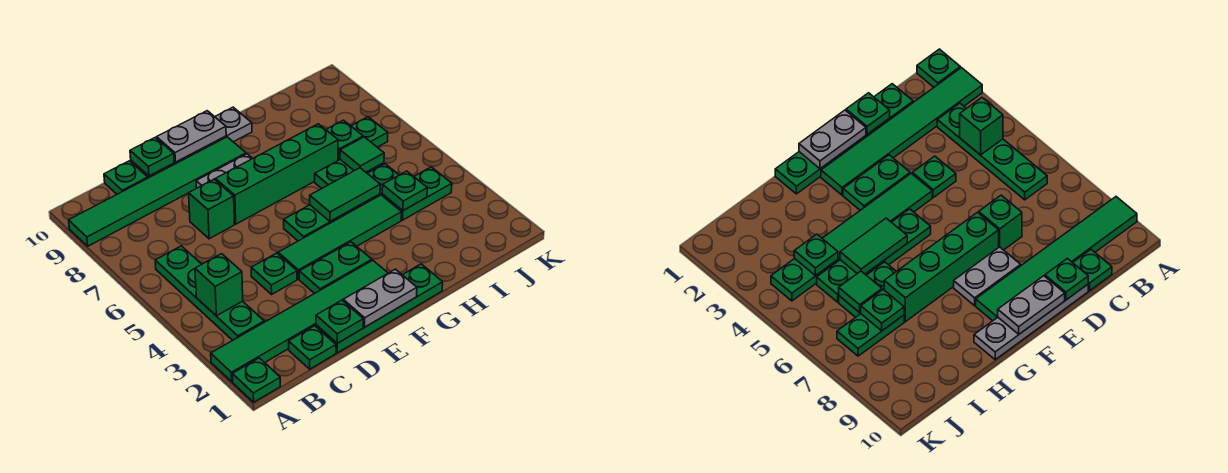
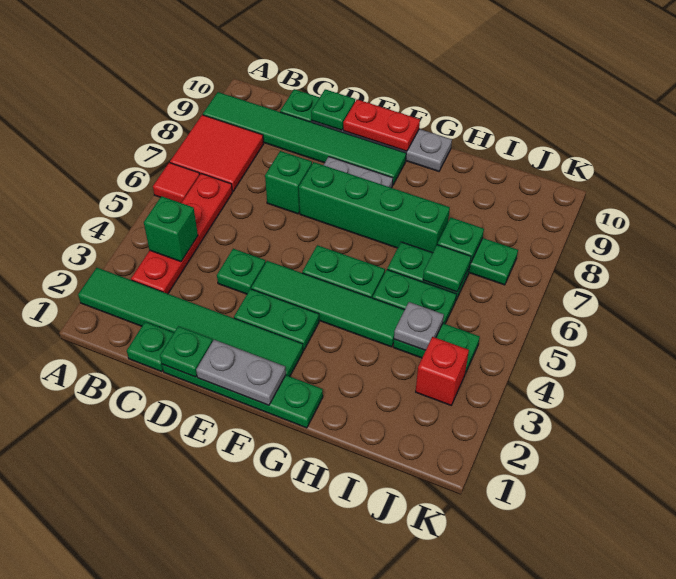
green 1x1 plate [232,358,280,402] -> none
none -> red 1x1 tile [153,163,200,203]
none -> red 2x2 tile [170,115,264,191]
green 1x4 plate [155,246,264,340] -> red 1x4 plate [131,174,232,294]
grey 1x2 plate [157,111,226,162] -> red 1x2 plate [343,100,420,151]
green 1x2 tile [310,168,380,221] -> none
green 1x1 plate [382,171,427,211] -> grey 1x1 plate [394,302,444,351]
none -> red 1x1 brick [416,337,469,405]

